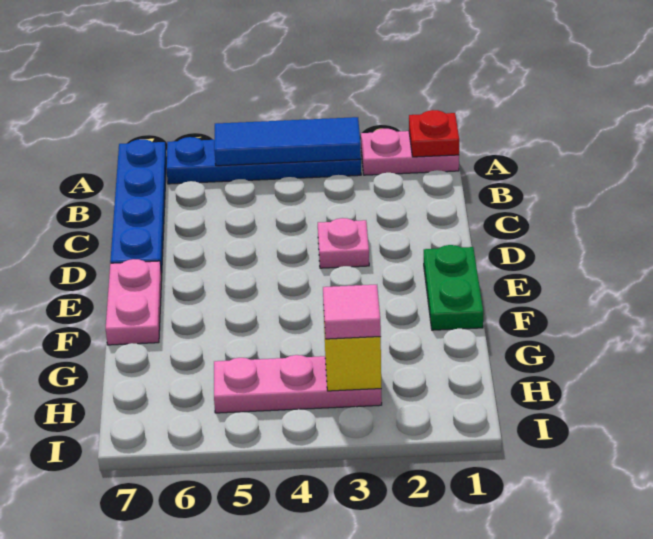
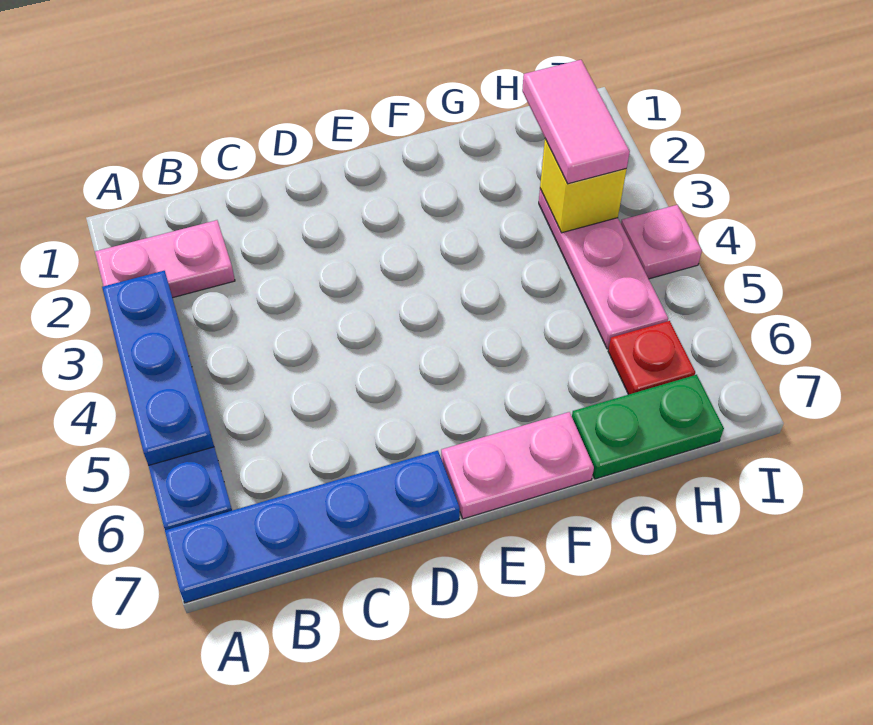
pink 1x2 plate [361,129,459,175] -> pink 1x2 plate turned to [95,220,235,298]
red 1x1 plate [409,110,459,157] -> red 1x1 plate moved to [608,321,695,395]
blue 1x3 tile [214,117,361,166] -> blue 1x3 plate [102,271,214,466]
pink 1x1 plate [318,218,369,268] -> pink 1x1 plate moved to [621,205,702,279]
green 1x2 plate [424,245,483,330] -> green 1x2 plate moved to [572,375,724,479]
pink 1x1 tile [323,285,381,339] -> pink 1x2 tile [522,60,630,184]

